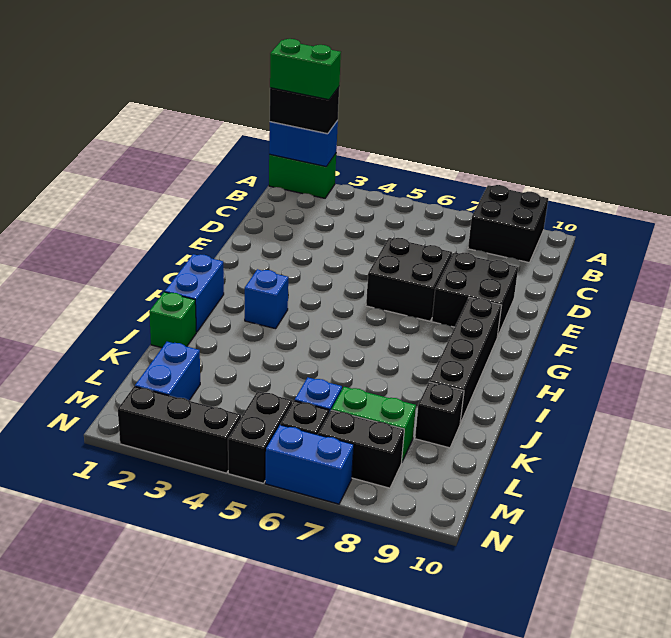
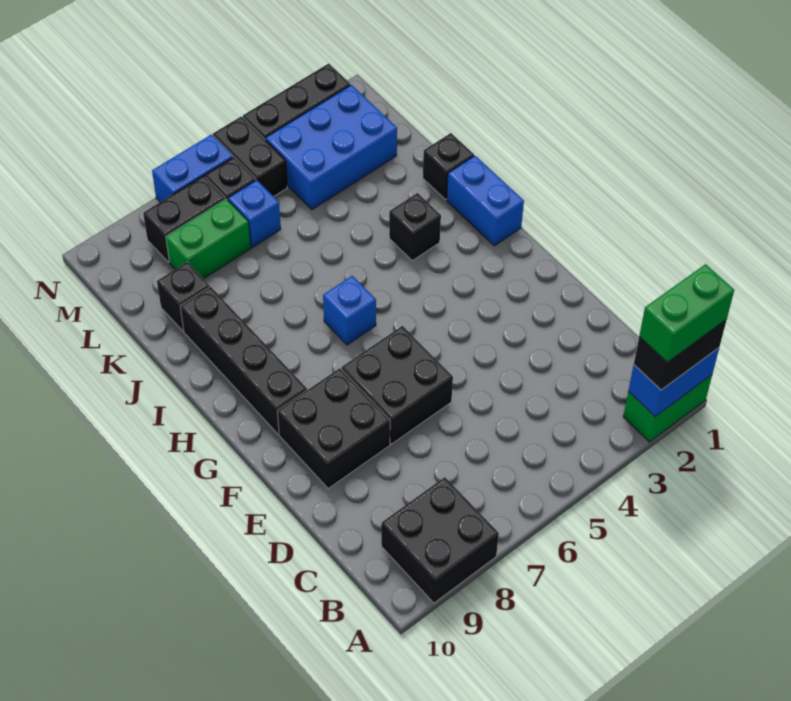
blue 1x1 brick [245,269,288,329] -> blue 1x1 brick moved to [323,276,376,345]
none -> black 1x1 brick [389,193,441,261]
green 1x1 brick [149,292,196,348] -> black 1x1 brick [423,133,474,200]
blue 1x2 brick [135,342,200,400] -> blue 2x3 brick [265,85,397,210]

